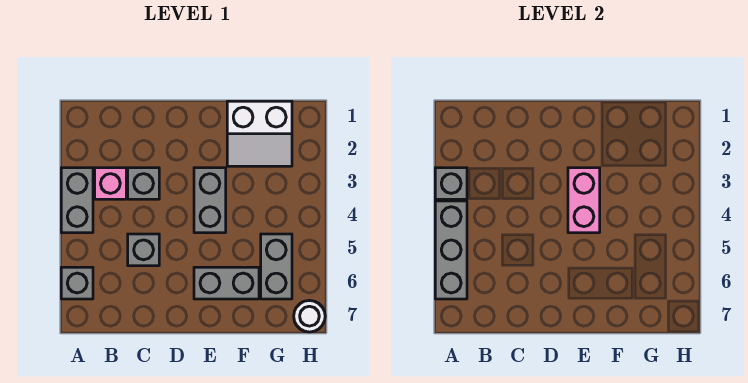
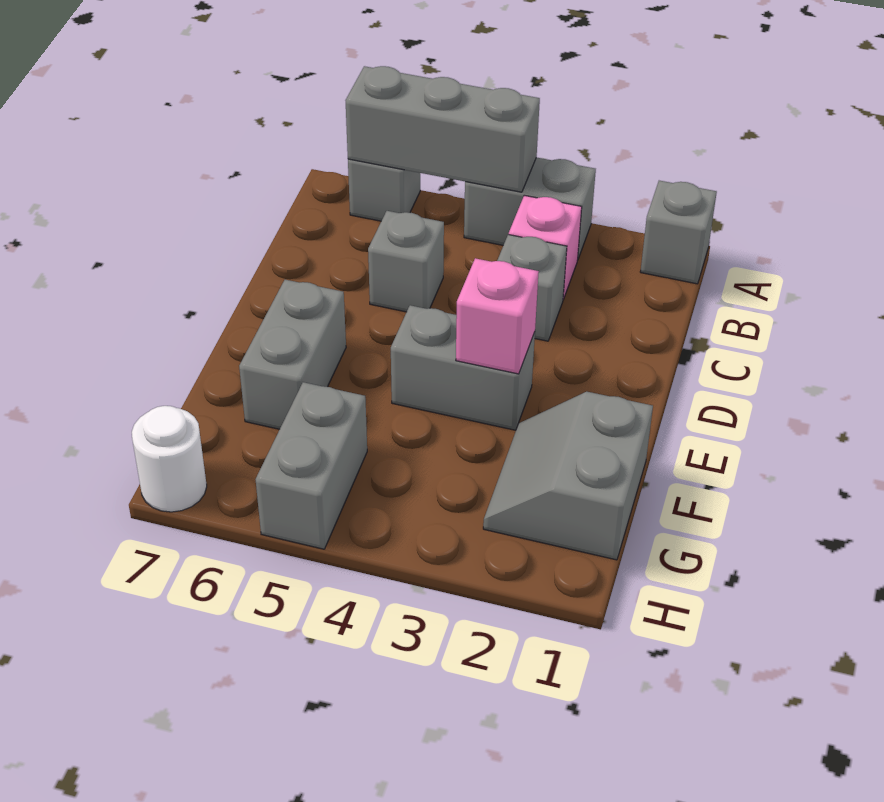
grey 1x1 brick [435,168,467,199] -> grey 1x1 brick moved to [640,181,717,284]
pink 1x2 brick [568,168,600,233] -> pink 1x1 brick [456,258,539,374]
white 2x2 slope [227,101,292,166] -> grey 2x2 slope [483,392,653,560]
grey 1x2 brick [261,234,292,299] -> grey 1x2 brick turned to [255,382,367,549]

